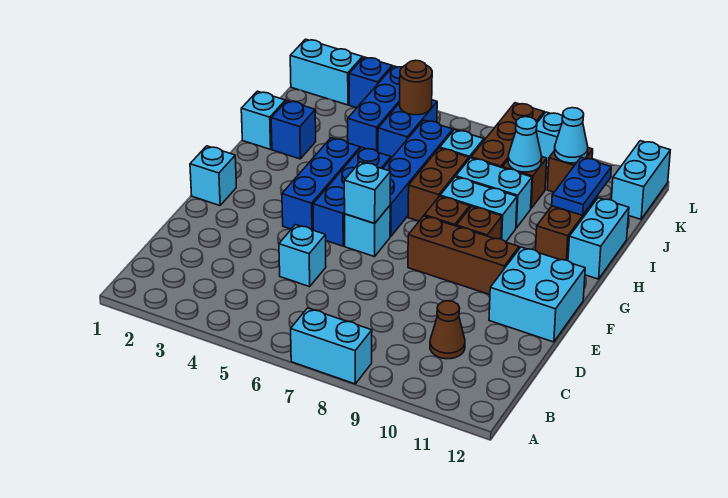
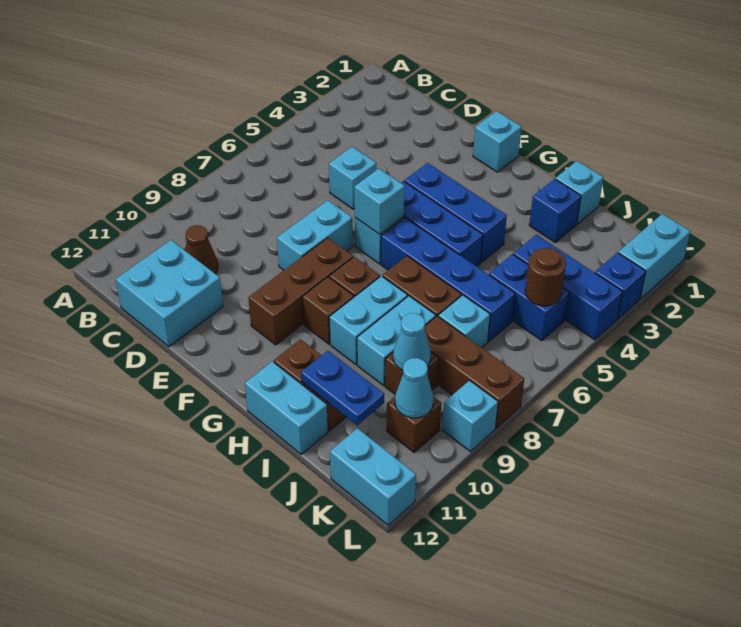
cyan 1x2 brick [291,308,372,384] -> cyan 1x2 brick moved to [277,200,353,270]
cyan 2x2 brick [489,247,585,342] -> cyan 2x2 brick moved to [116,240,223,347]

